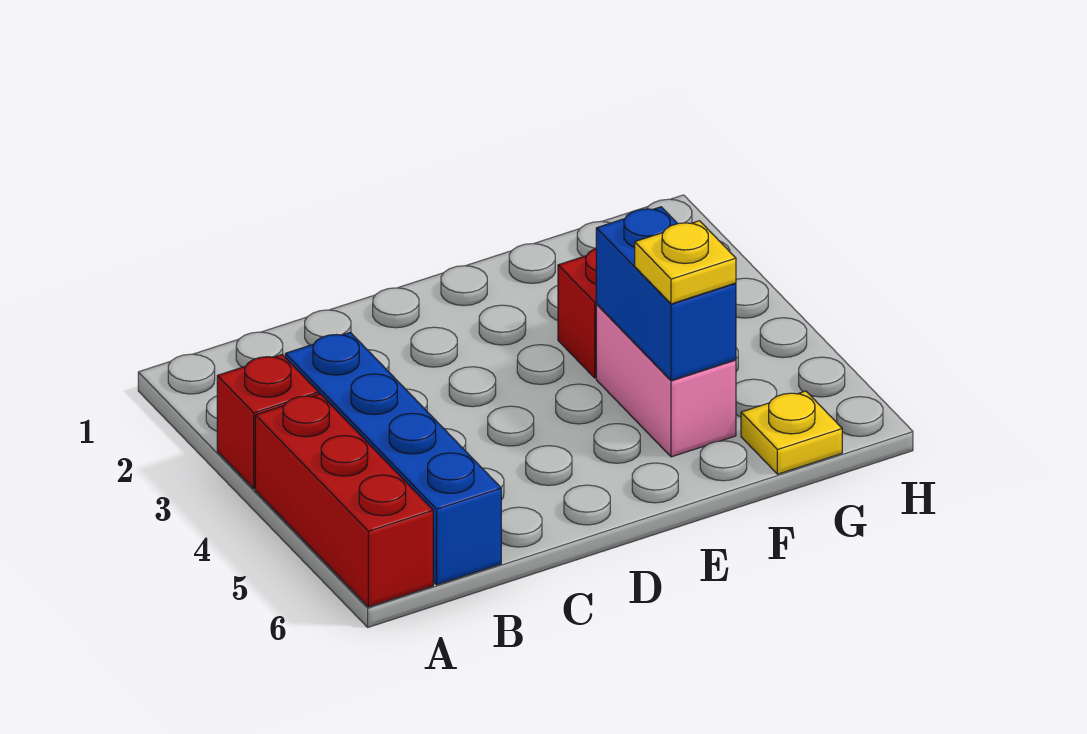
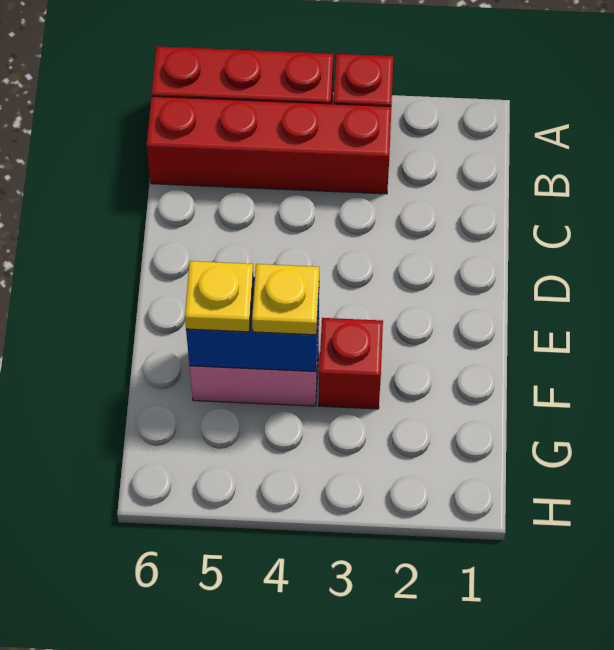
blue 1x4 brick [285,332,501,585] -> red 1x4 brick [147,96,391,194]
yellow 1x1 plate [741,391,842,474] -> yellow 1x1 plate moved to [252,264,319,335]

